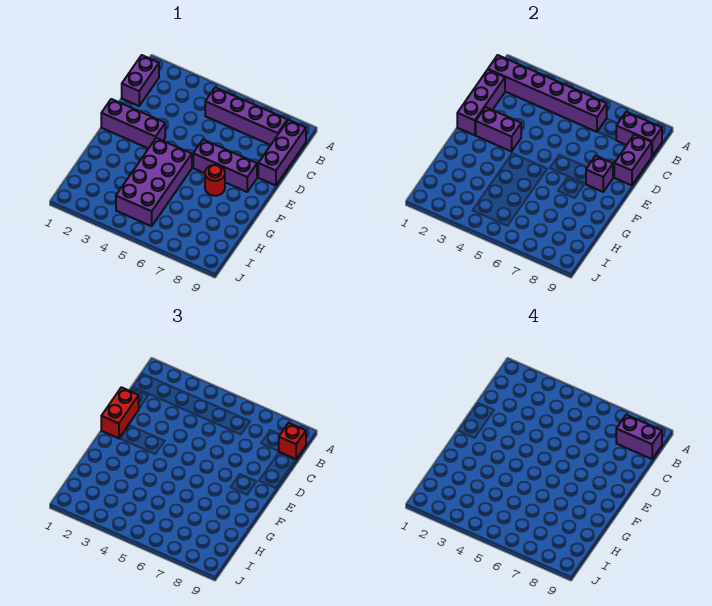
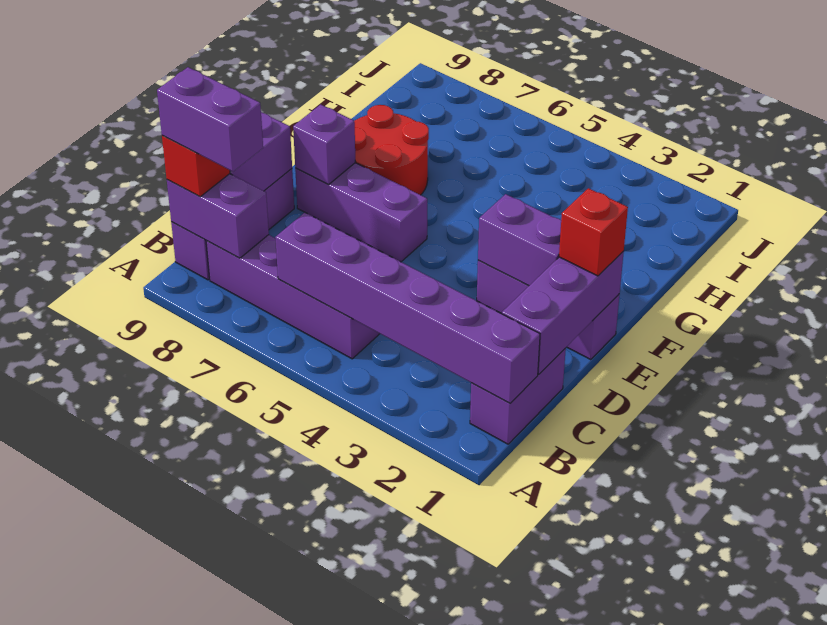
red 1x2 brick [101,387,139,438] -> red 1x1 brick [559,188,628,276]
purple 2x4 brick [116,138,192,226] -> none
red 1x1 round brick [205,165,225,196] -> red 2x2 round brick [354,105,429,195]

